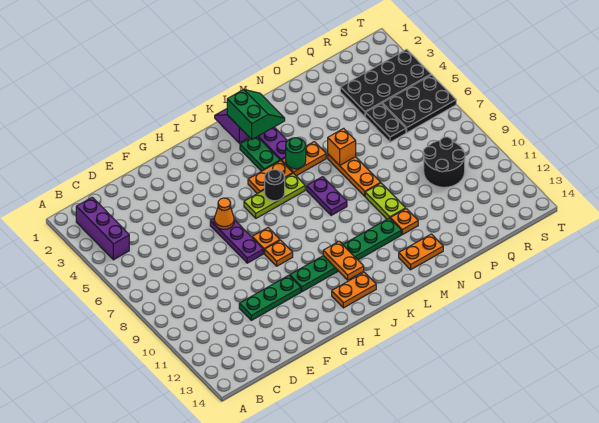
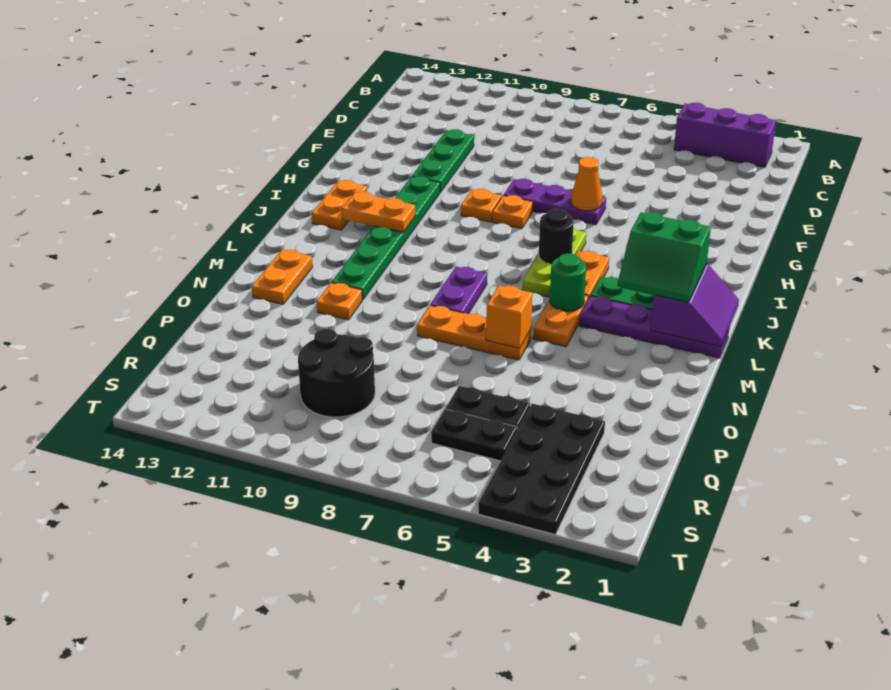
purple 1x2 plate [307,177,347,216] -> purple 1x2 plate turned to [431,267,487,314]
lime 1x2 plate [365,183,406,219] -> none
black 2x3 plate [382,75,456,133] -> black 1x2 plate [431,409,517,461]

